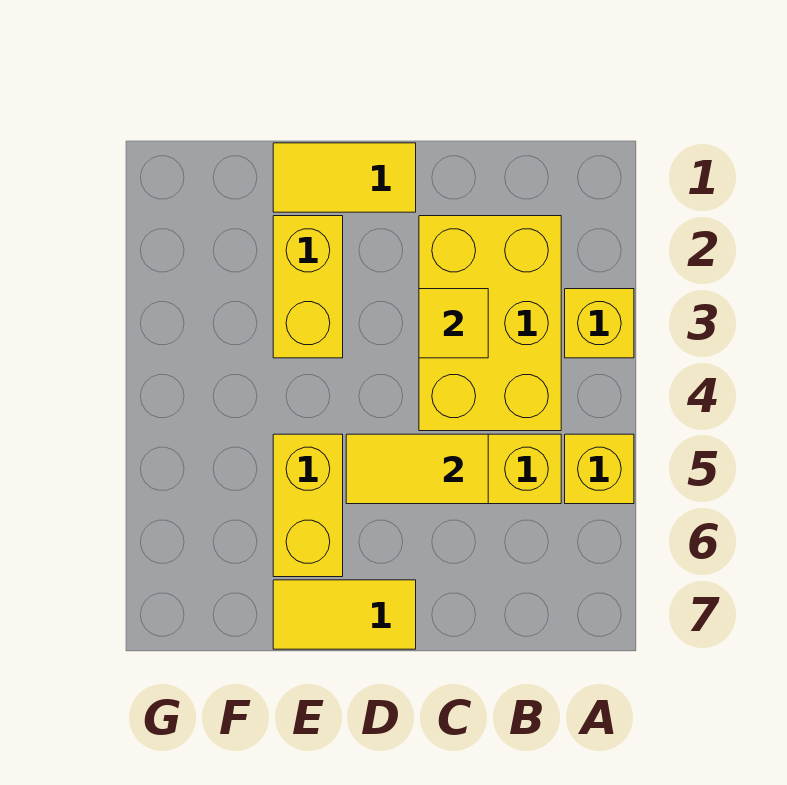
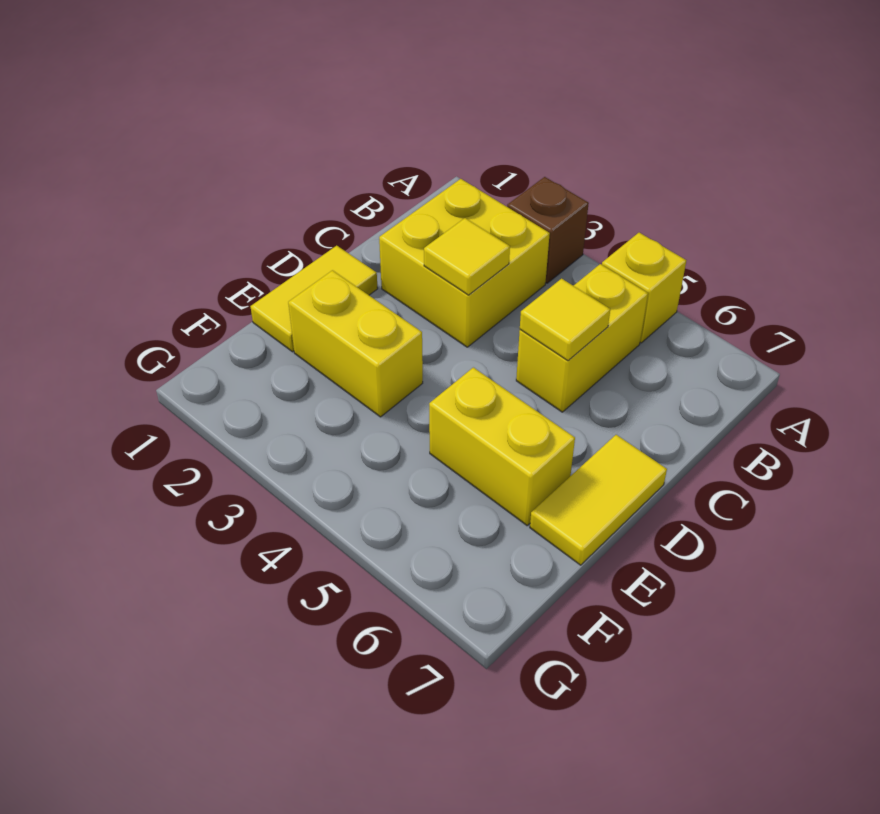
yellow 1x1 brick [565,289,634,358] -> brown 1x1 brick [507,177,589,283]
yellow 2x3 brick [419,216,561,431] -> yellow 2x2 brick [379,179,550,347]
yellow 1x2 tile [346,434,488,504] -> yellow 1x1 tile [520,279,610,361]

